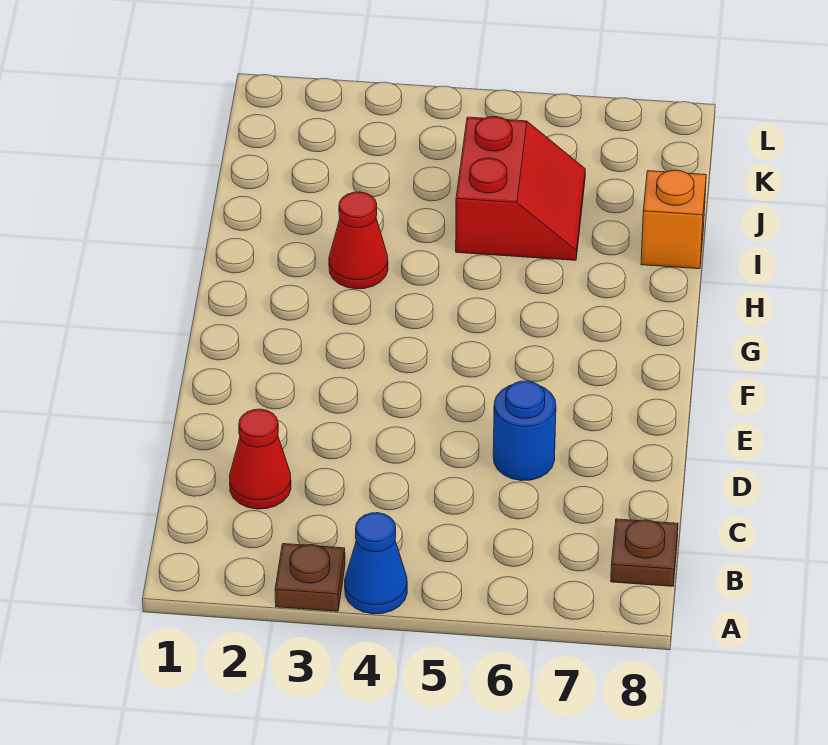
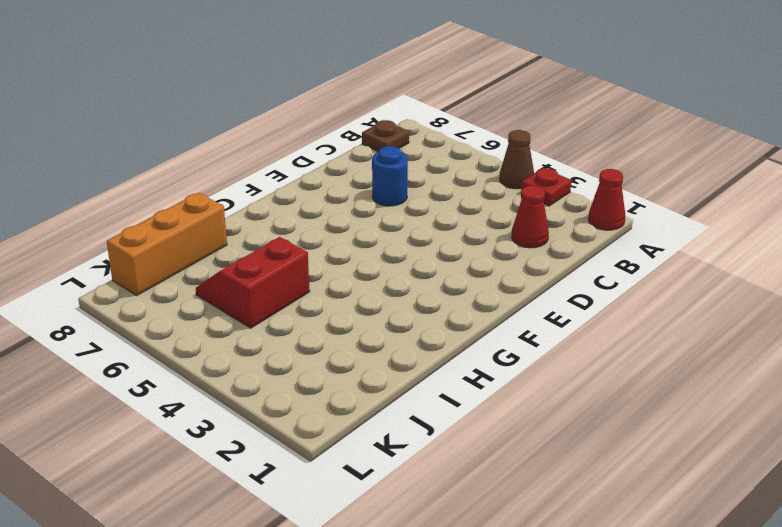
brown 1x1 plate [275,544,345,611] -> red 1x1 plate [521,168,571,206]
blue 1x1 cone [345,513,407,614] -> brown 1x1 cone [499,130,534,189]
red 1x1 cone [329,192,388,289] -> red 1x1 cone moved to [588,169,625,230]
orange 1x1 brick [641,170,706,269] -> orange 1x3 brick [107,193,227,295]

